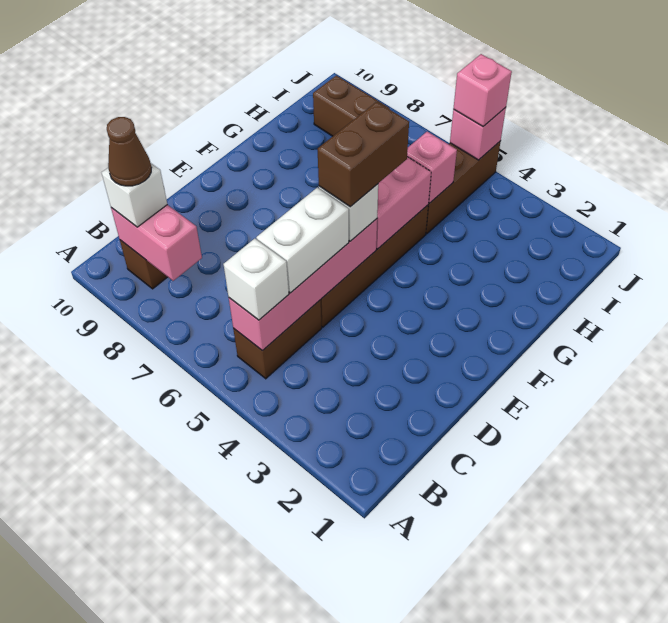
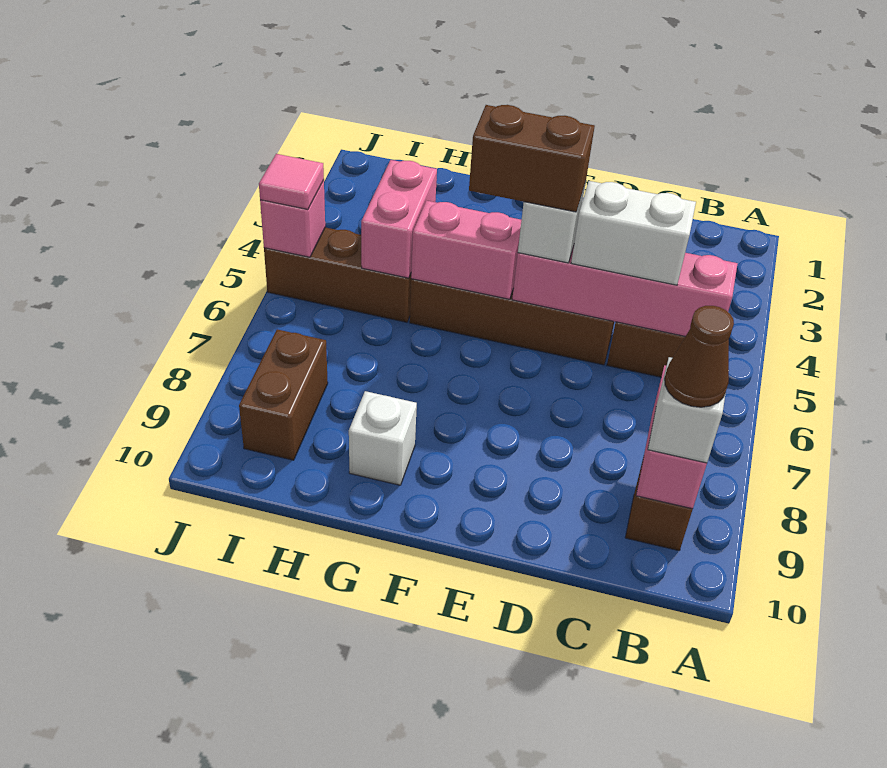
white 1x1 brick [223,239,289,320] -> white 1x1 brick moved to [349,391,417,485]
pink 1x1 brick [407,132,457,203] -> pink 1x2 brick [361,160,437,278]
pink 1x1 brick [453,54,512,126] -> pink 1x1 tile [259,154,324,209]

